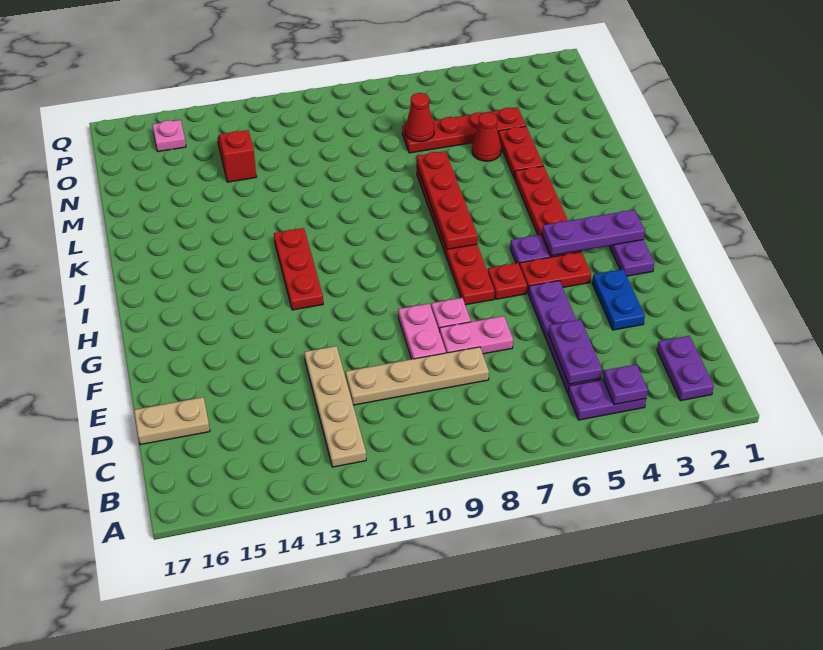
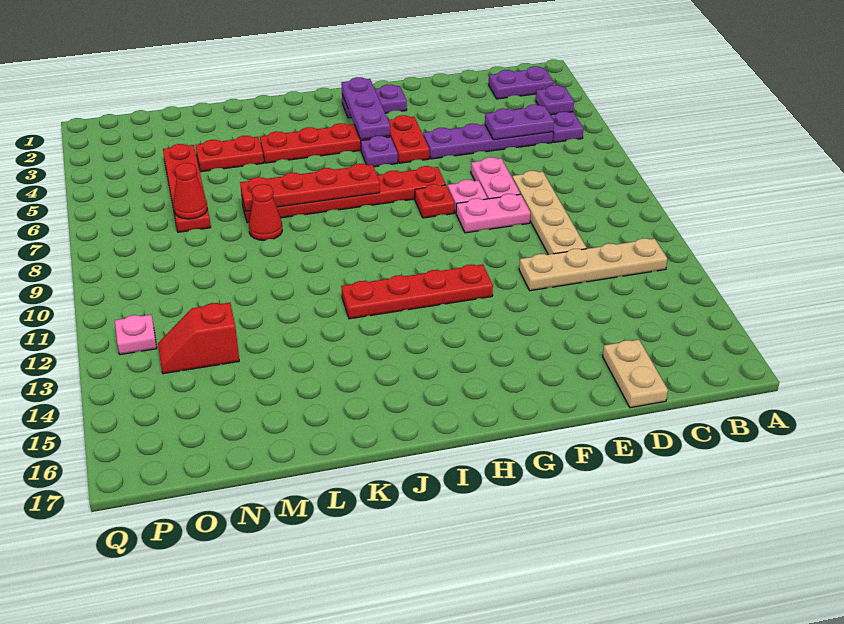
blue 1x2 plate [592,269,645,330] -> none
red 1x1 plate [488,263,527,299] -> red 1x1 plate moved to [415,184,454,218]
red 1x3 plate [274,228,323,310] -> red 1x4 plate [341,264,493,319]
red 1x1 cone [472,113,501,161] -> red 1x1 cone moved to [249,184,282,240]
pink 1x1 plate [152,120,186,152] -> pink 1x1 plate moved to [115,315,157,355]

